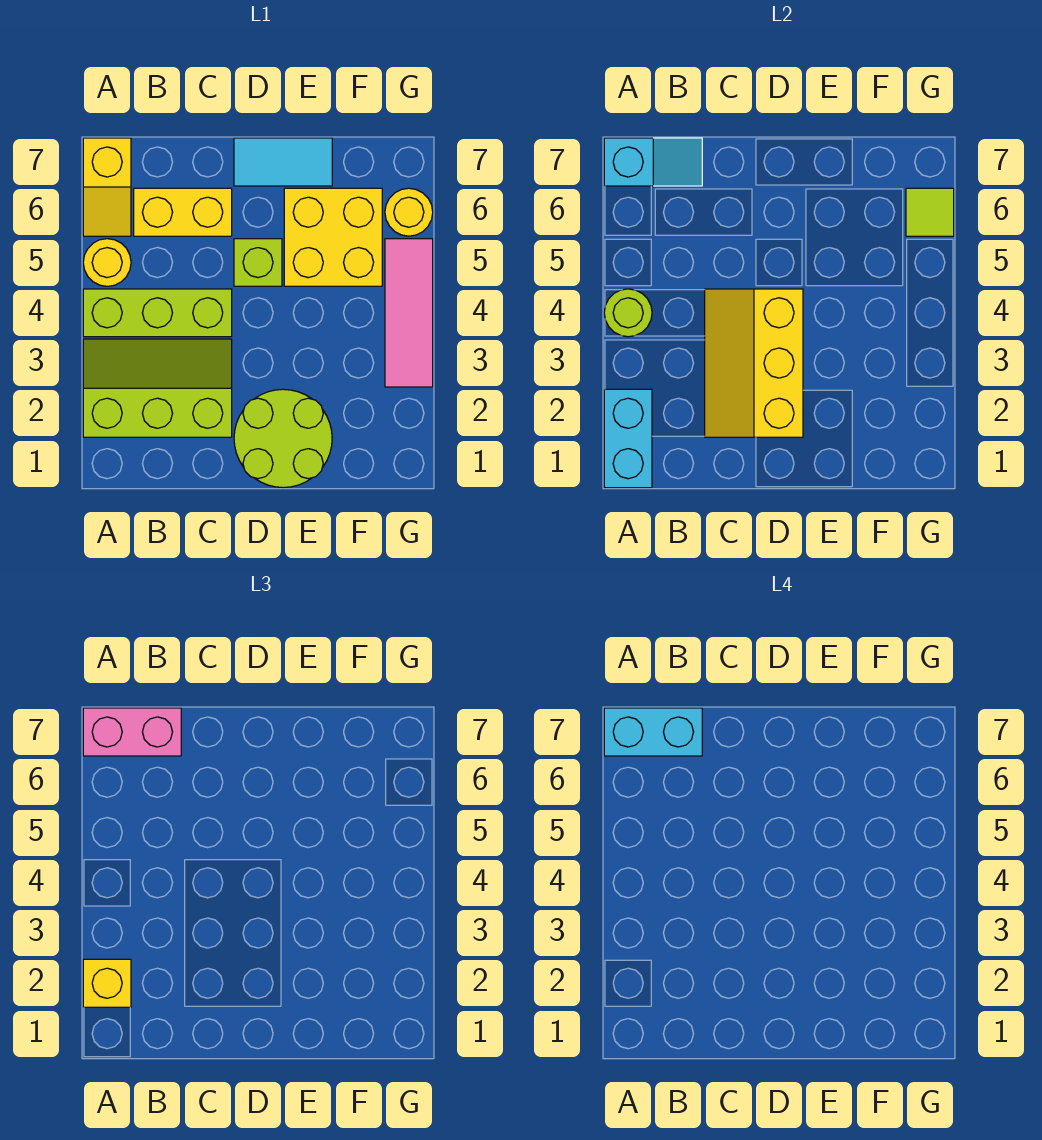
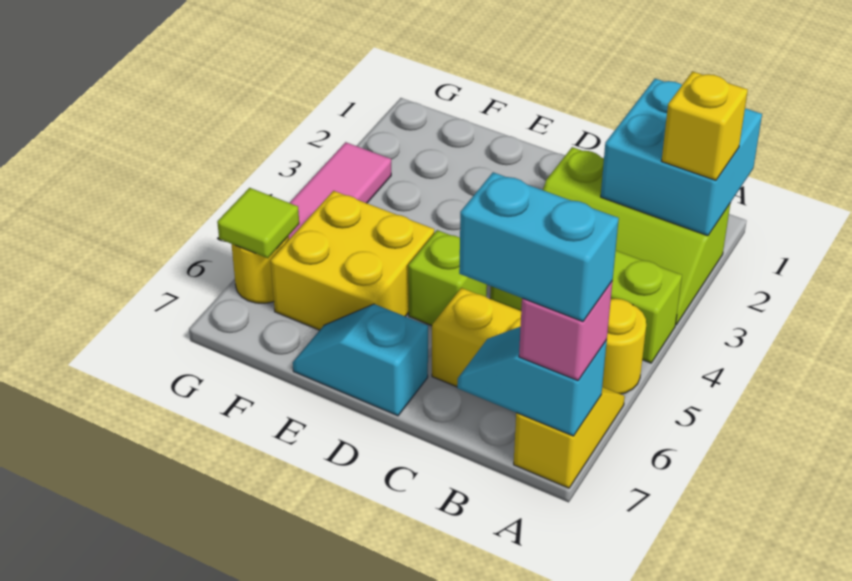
cyan 1x2 brick [604,389,652,488] -> cyan 2x2 brick [601,79,762,236]
lime 1x1 round brick [604,289,652,337] -> none
pink 1x2 brick [83,708,181,756] -> pink 1x1 brick [519,281,613,381]
yellow 2x3 slope [705,289,803,437] -> none
lime 2x2 round brick [234,389,332,488] -> none
cyan 1x2 tile [234,138,332,186] -> cyan 1x2 slope [293,304,428,416]

